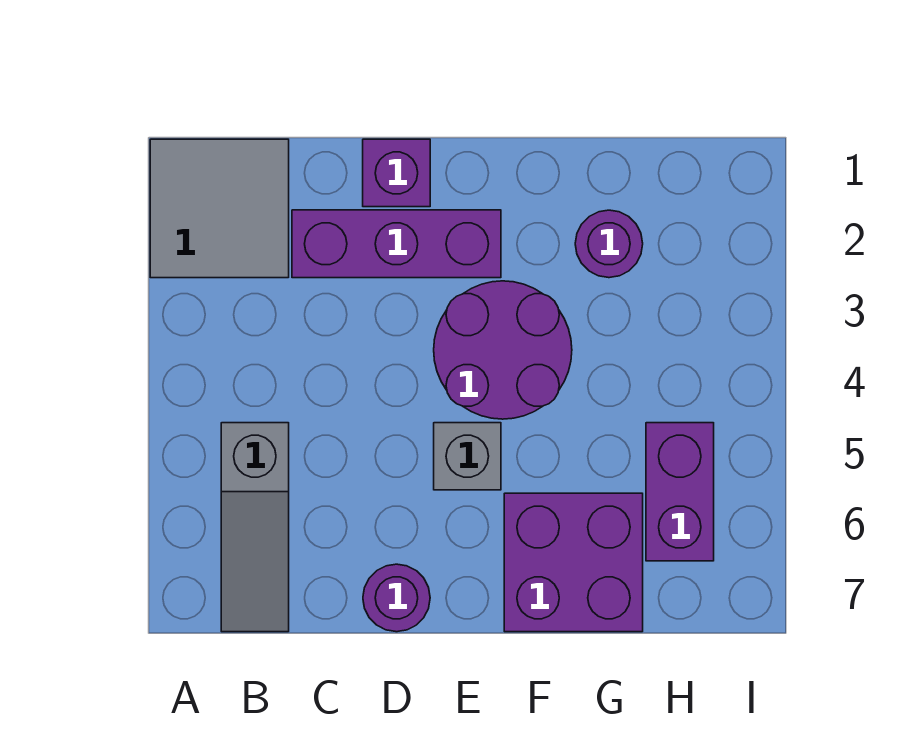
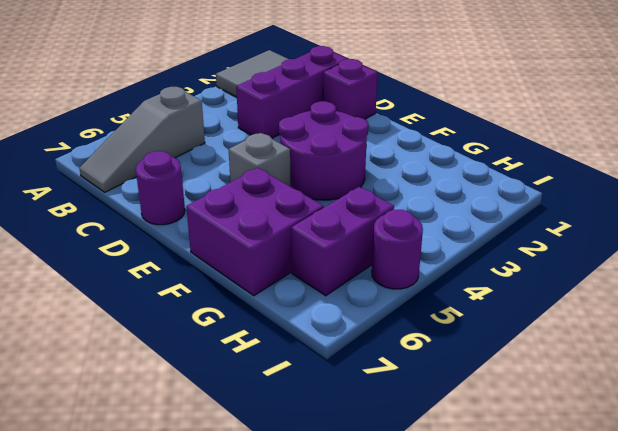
purple 1x3 brick [292,210,501,278] -> purple 1x3 brick turned to [236,46,347,138]
purple 1x1 round brick [575,210,643,278] -> purple 1x1 round brick moved to [372,210,423,289]

